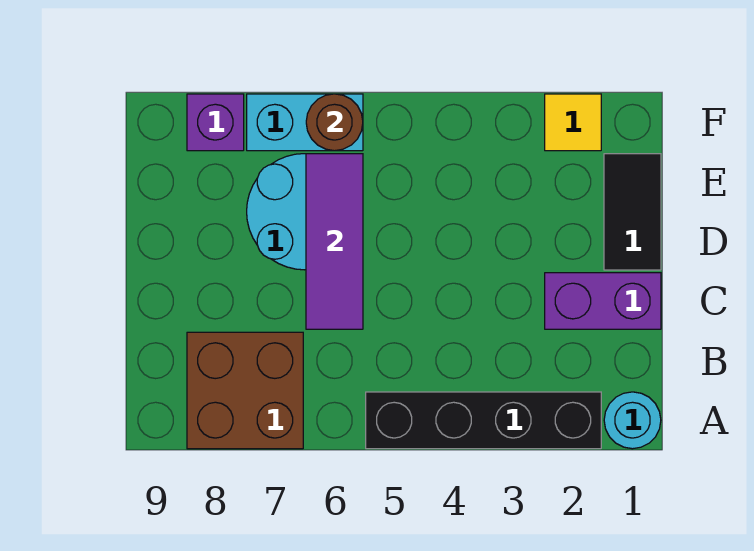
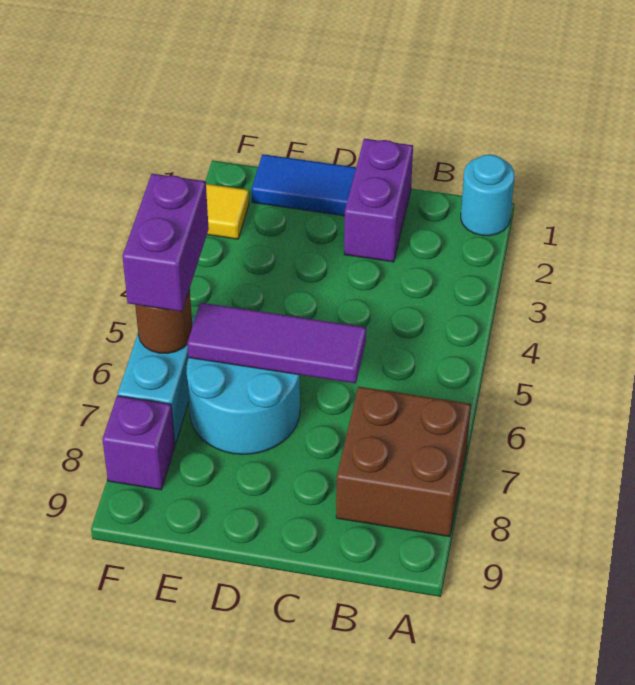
black 1x4 brick [366,392,601,449] -> none
black 1x2 tile [604,154,661,270] -> blue 1x2 tile [252,154,356,216]
none -> purple 1x2 brick [122,174,209,312]

